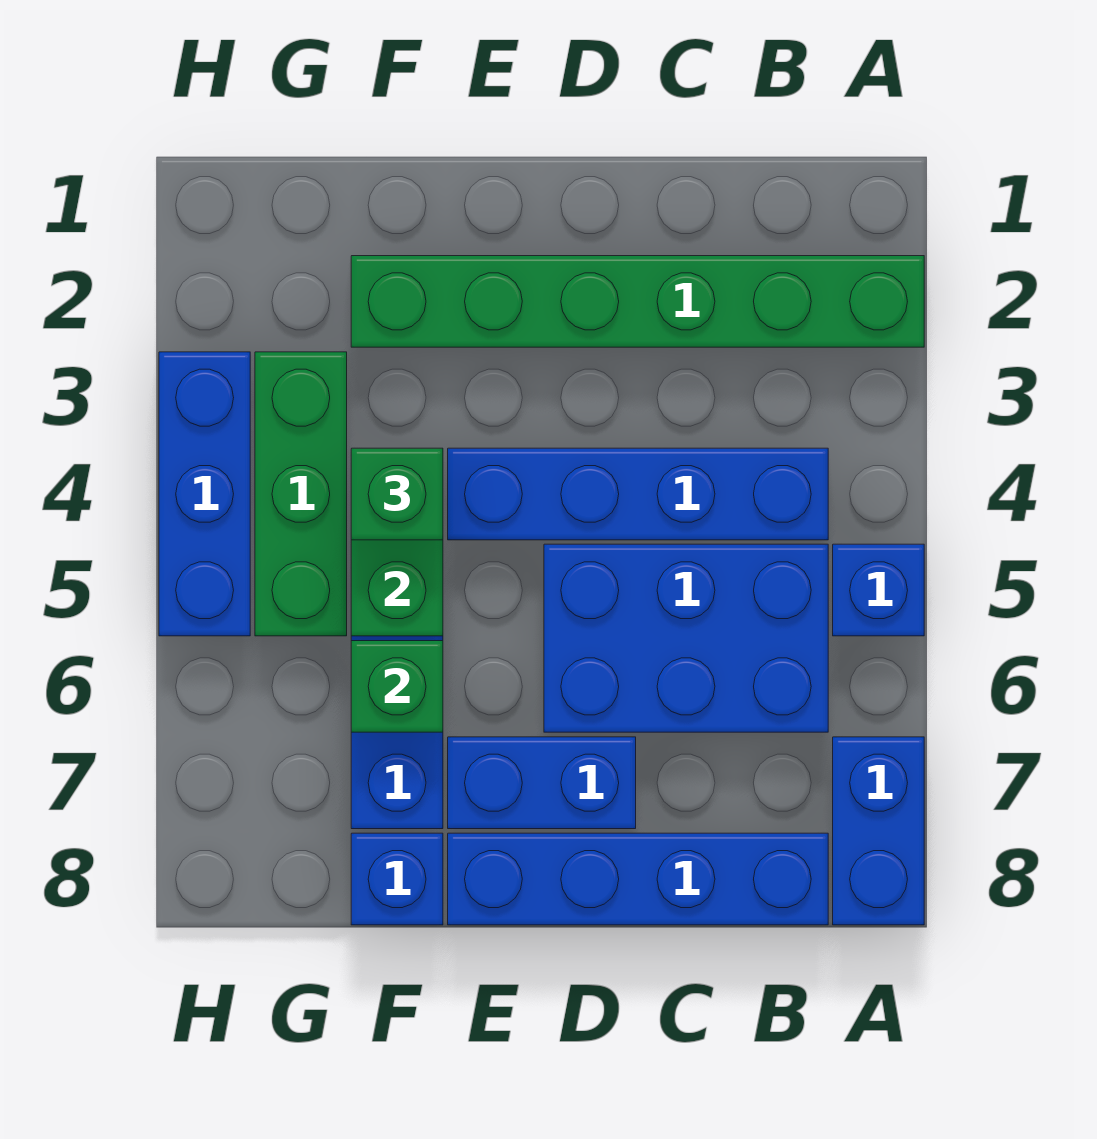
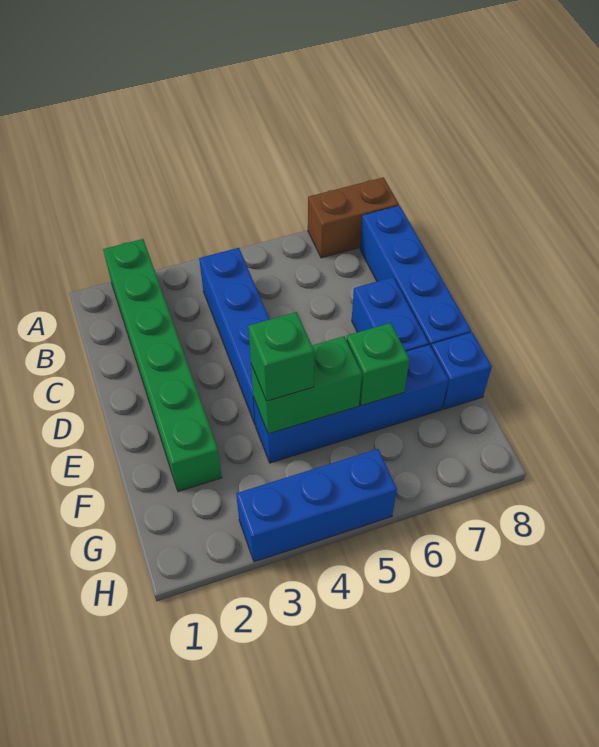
blue 1x1 brick [833,544,924,636] -> none
blue 1x2 brick [833,737,924,925] -> brown 1x2 brick [308,177,399,258]
blue 2x3 brick [544,544,828,732] -> none
green 1x3 brick [255,352,347,636] -> none

